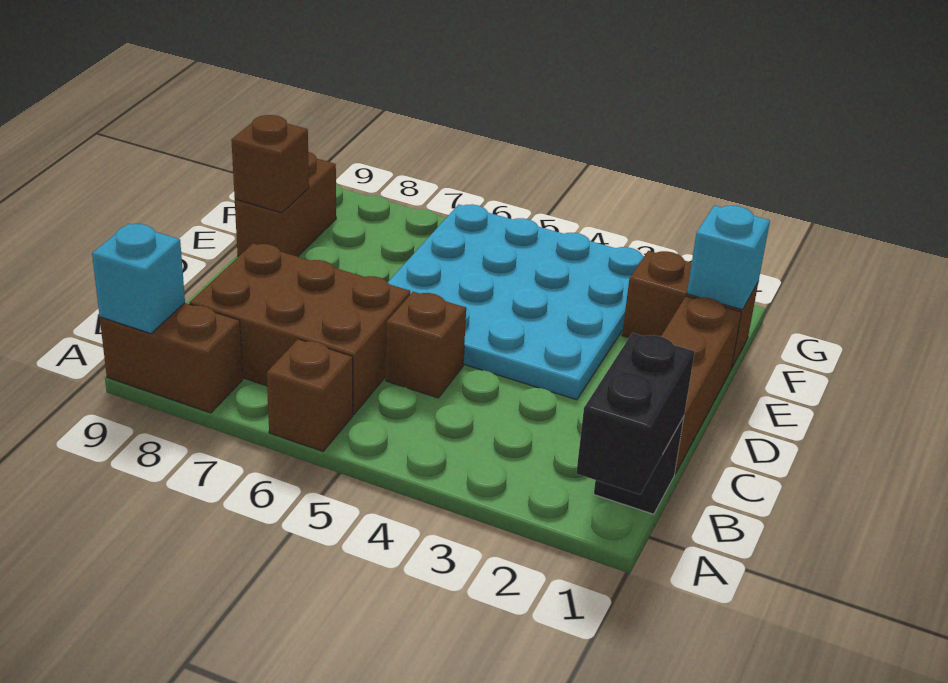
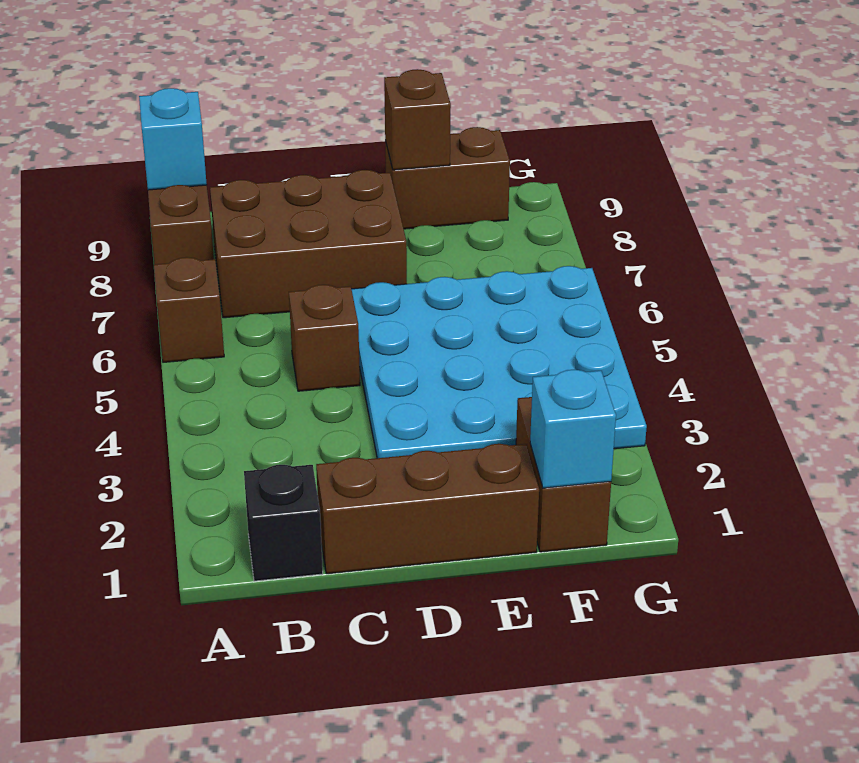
black 1x2 brick [576,333,695,494] -> none
brown 2x3 brick [189,243,410,415] -> brown 2x3 brick turned to [210,170,407,318]

